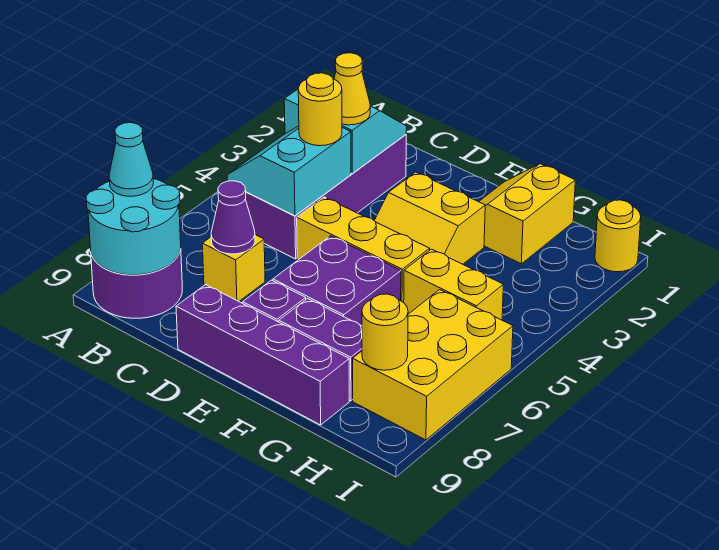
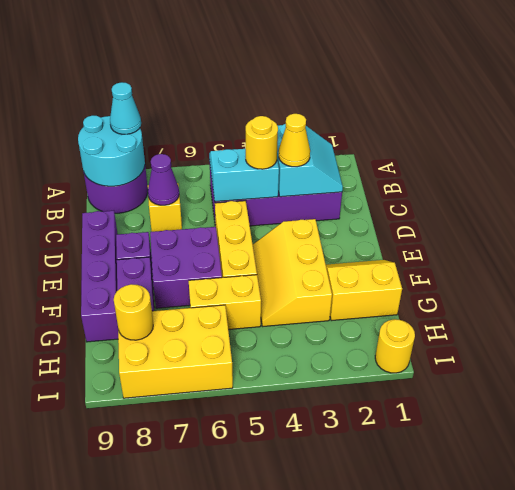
yellow 2x2 slope [374,172,485,264] -> yellow 2x3 slope [253,219,332,326]
yellow 1x2 brick [404,249,503,320] -> yellow 1x2 brick turned to [189,275,261,330]

